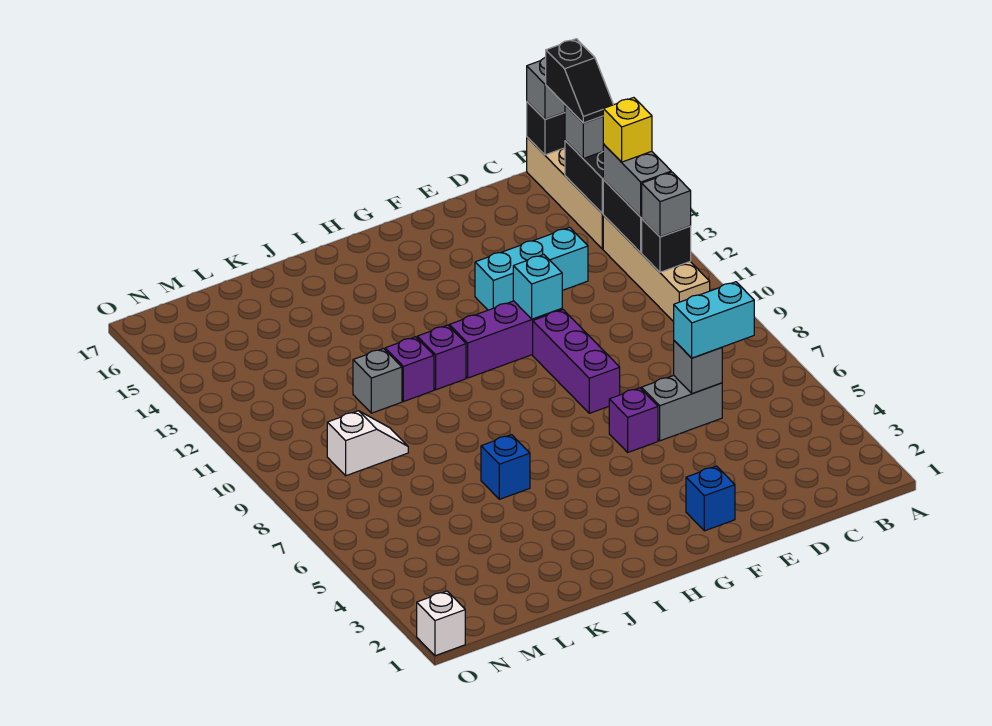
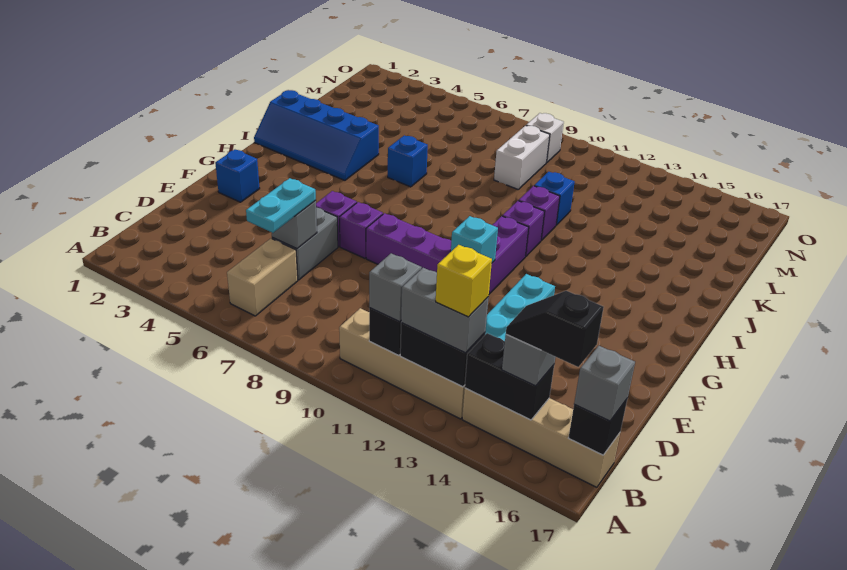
none -> tan 1x2 brick [227,239,298,316]
cyan 1x2 brick [674,282,754,358] -> cyan 1x2 plate [246,178,316,233]
none -> purple 1x1 brick [340,202,383,258]
none -> blue 2x4 slope [254,90,379,180]
grey 1x1 brick [353,349,402,413] -> blue 1x1 brick [534,172,575,225]
white 1x2 slope [327,411,408,476] -> white 1x2 brick [494,125,550,189]
white 1x1 brick [417,591,465,656] -> white 1x1 brick moved to [526,113,564,163]

